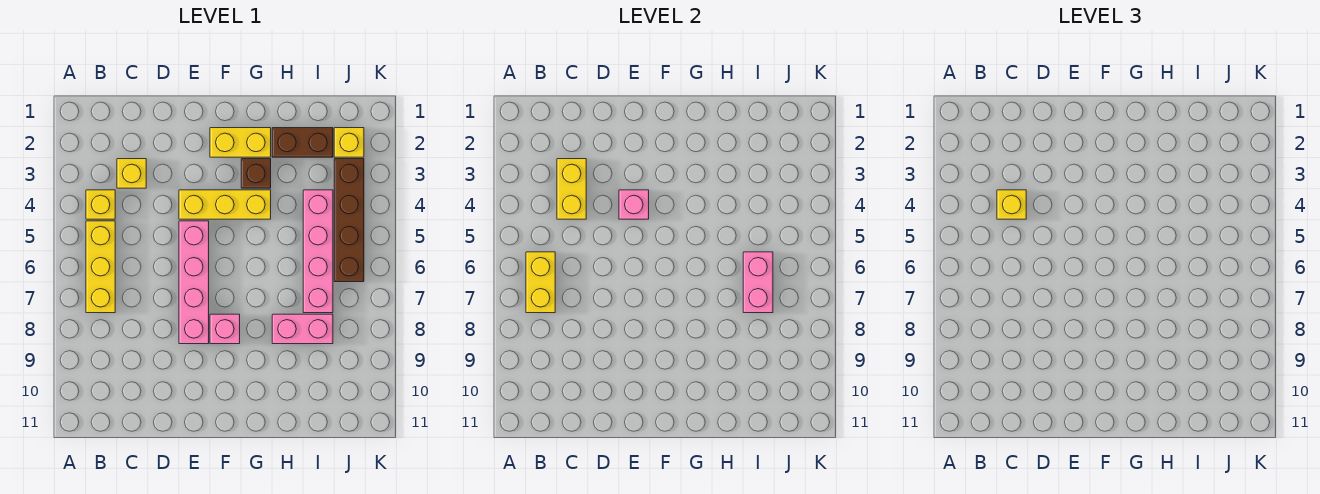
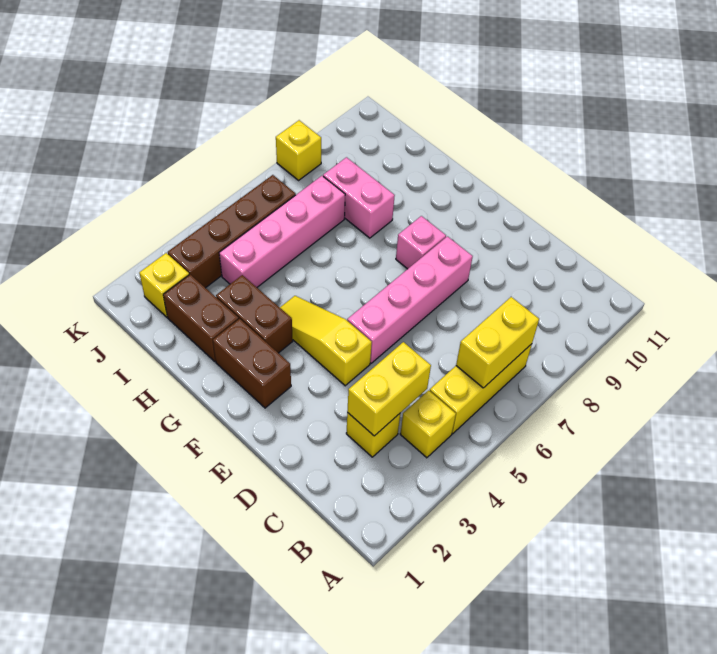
yellow 1x1 brick [997,190,1026,219] -> yellow 1x1 brick moved to [276,120,321,180]
yellow 1x3 brick [179,190,271,219] -> yellow 1x3 slope [280,296,372,386]
pink 1x1 brick [619,190,649,219] -> none
yellow 1x2 brick [210,128,271,157] -> brown 1x2 brick [213,319,291,408]
brown 1x1 brick [241,159,271,188] -> brown 1x2 brick [216,275,293,353]
pink 1x2 brick [743,252,773,313] -> none

